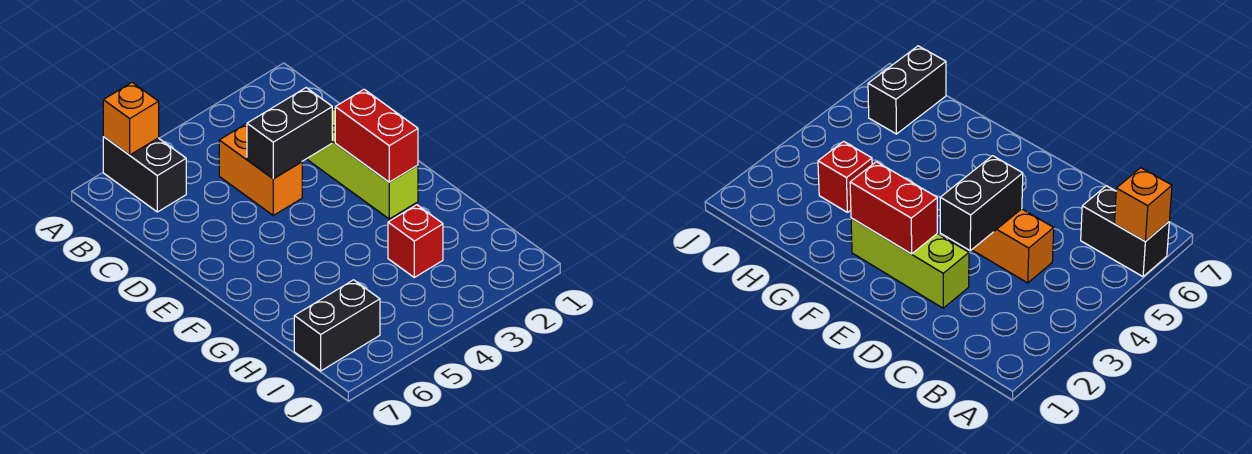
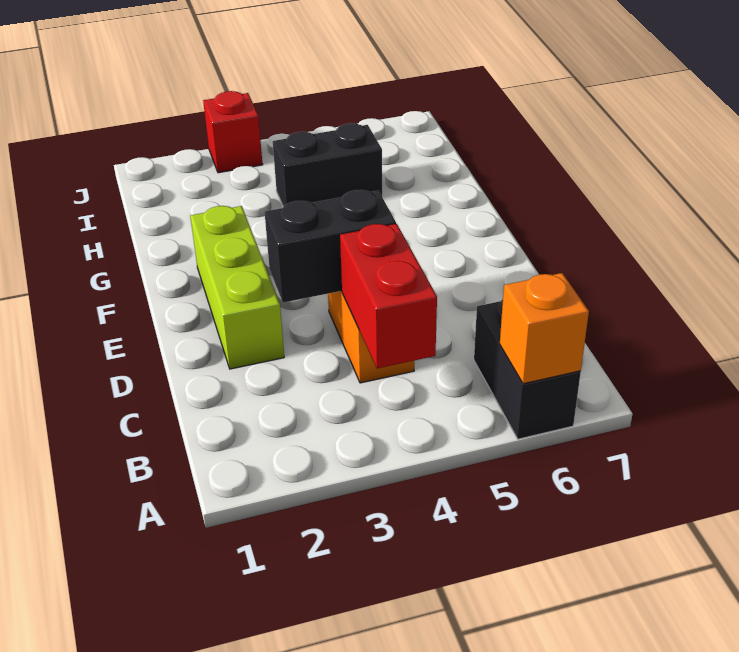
red 1x2 brick [335,89,418,182] -> red 1x2 brick moved to [340,224,437,368]
red 1x1 brick [388,205,443,277] -> red 1x1 brick moved to [203,91,263,173]
black 1x2 brick [294,280,380,371] -> black 1x2 brick moved to [273,123,382,206]

